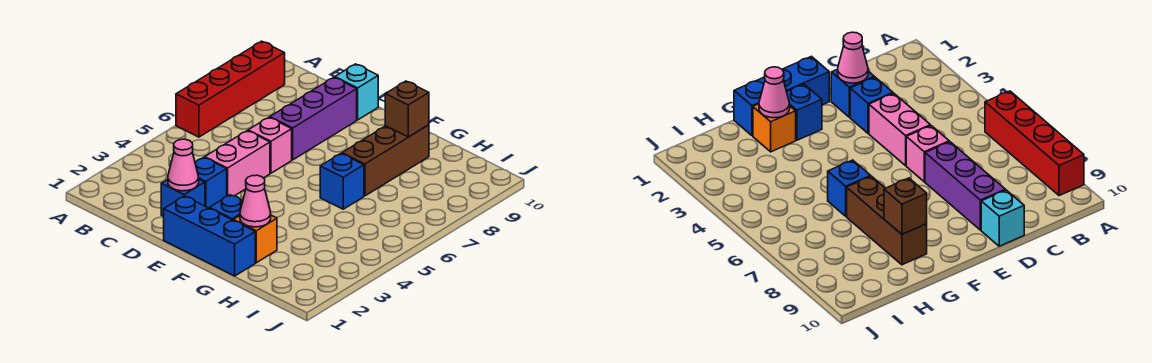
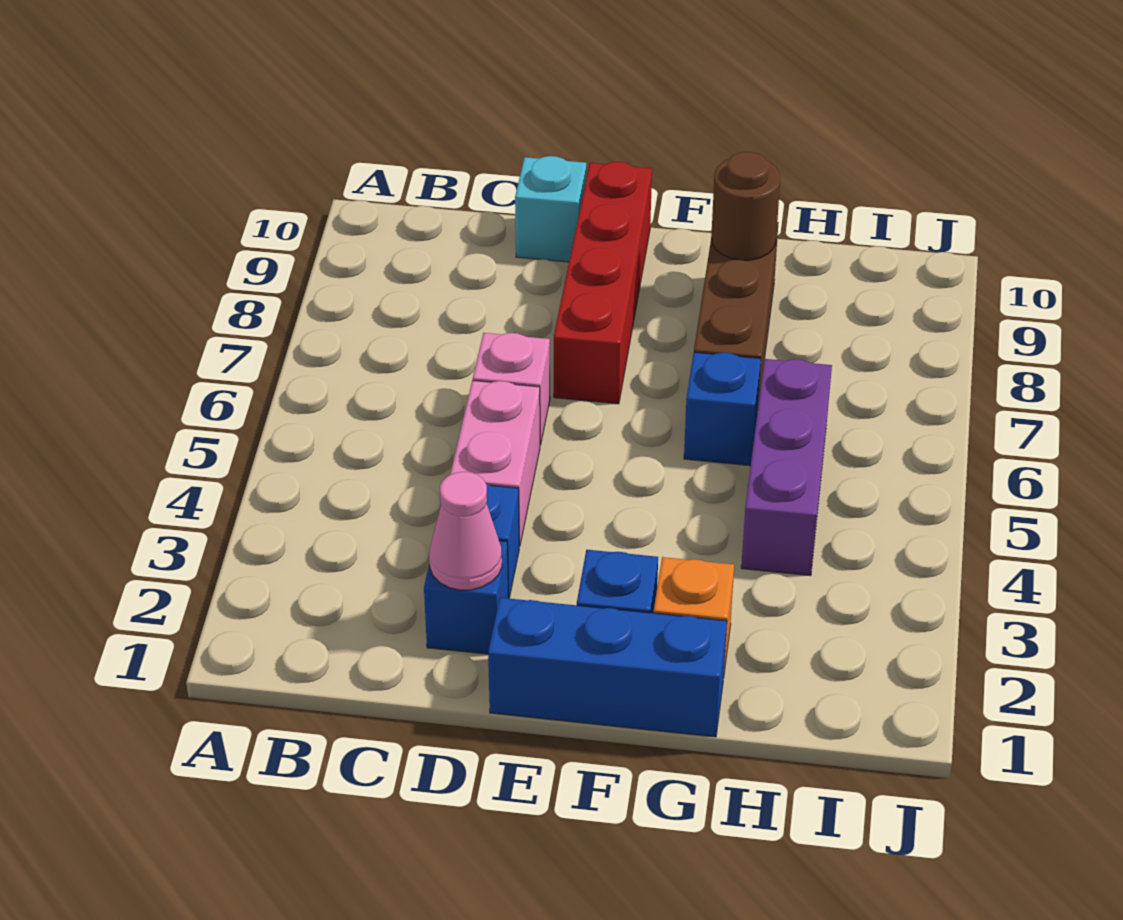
red 1x4 brick [176,41,285,137] -> red 1x4 brick moved to [554,162,652,404]
purple 1x3 brick [270,77,357,160] -> purple 1x3 brick moved to [741,359,832,576]
pink 1x1 cone [240,175,271,227] -> none
brown 1x1 brick [385,81,429,137] -> brown 1x1 round brick [711,152,780,260]

